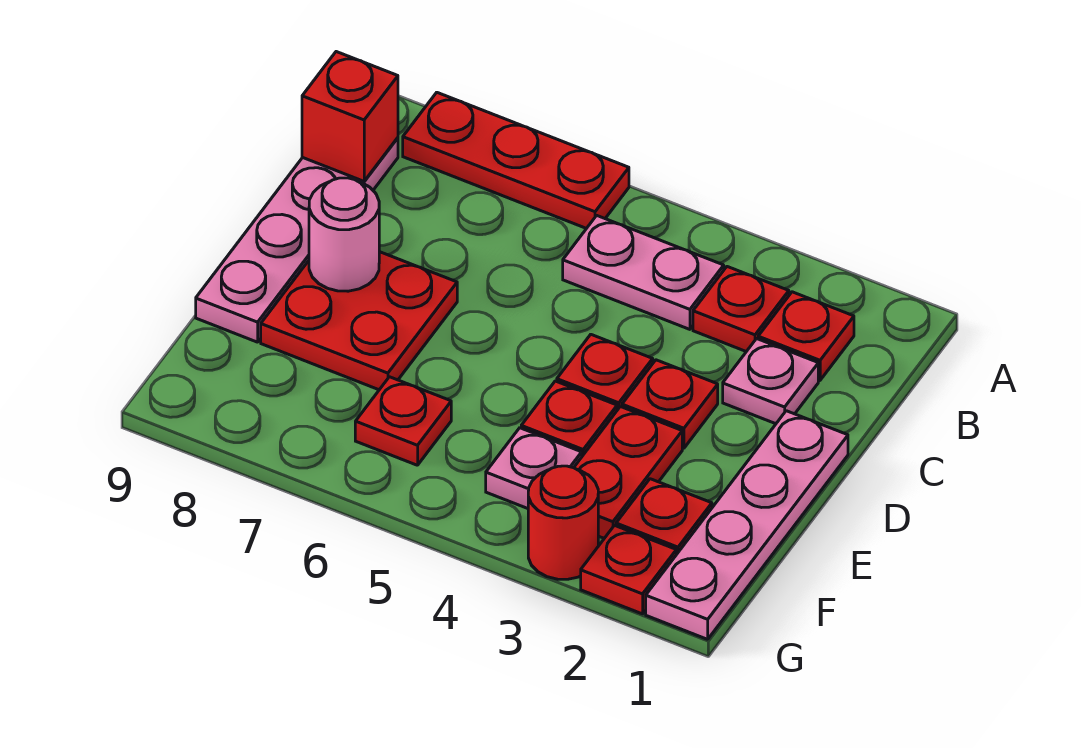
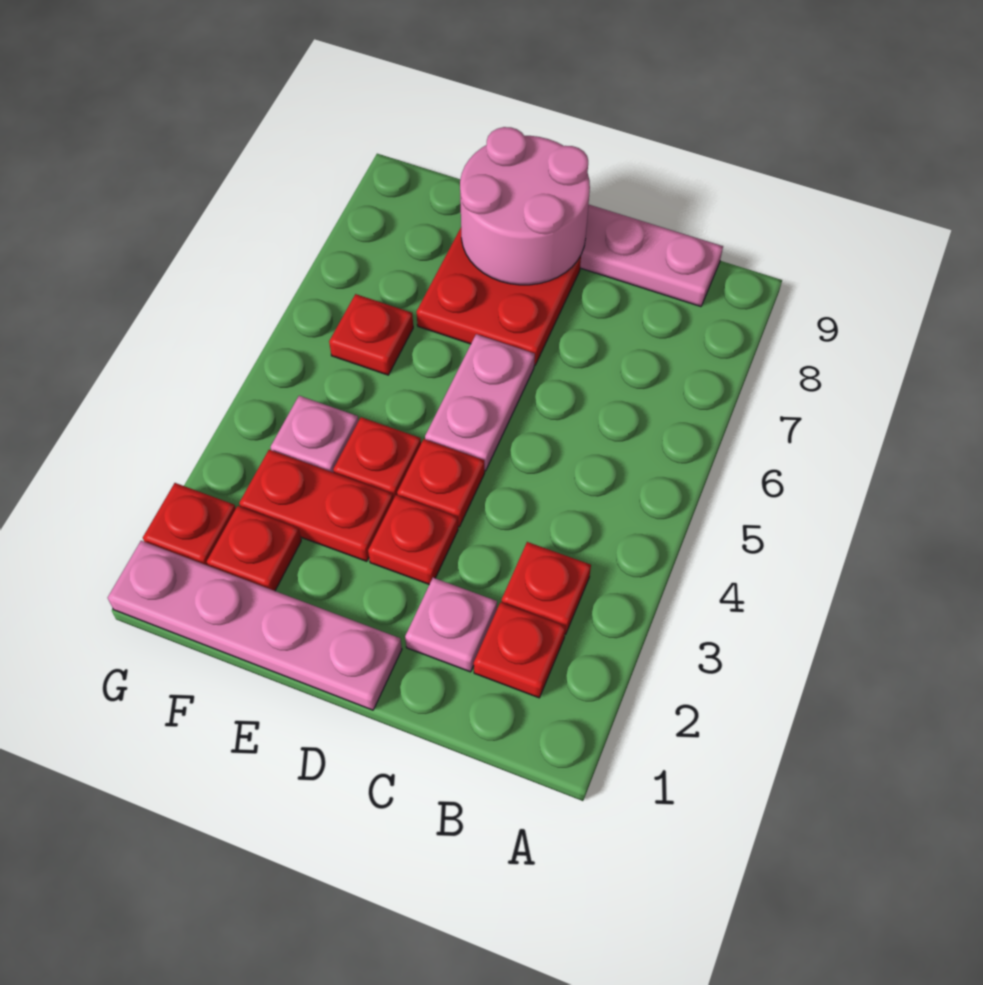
red 1x3 plate [403,93,629,228] -> none
pink 1x2 plate [563,216,724,329] -> pink 1x2 plate moved to [425,334,535,471]
red 1x1 brick [302,52,398,181] -> none
pink 1x1 round brick [309,178,379,291] -> pink 2x2 round brick [460,127,590,285]
red 1x1 round brick [528,466,598,579] -> none

